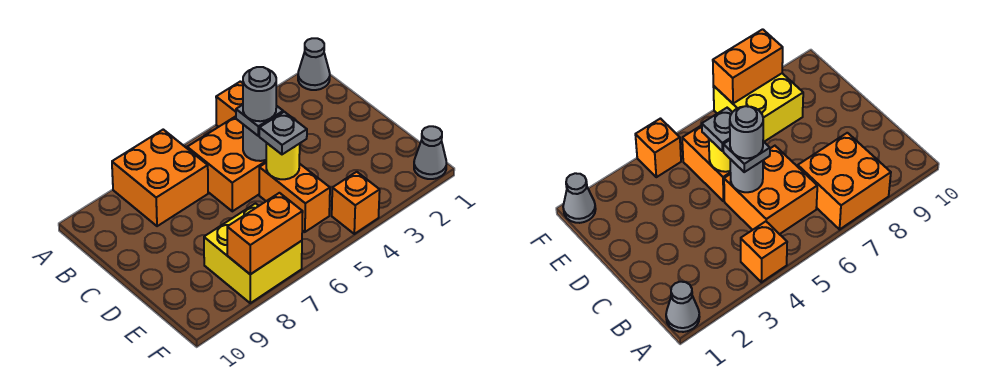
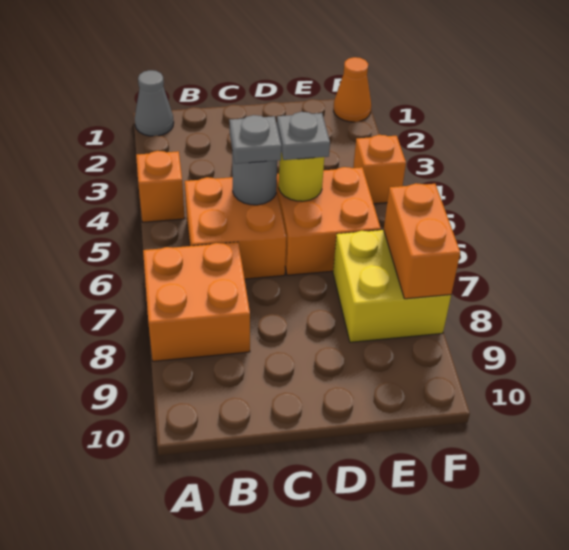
grey 1x1 round brick [243,67,276,121] -> none
orange 1x2 brick [259,163,330,232] -> orange 2x2 brick [276,167,381,275]
grey 1x1 cone [414,126,446,179] -> orange 1x1 cone [334,57,371,122]

